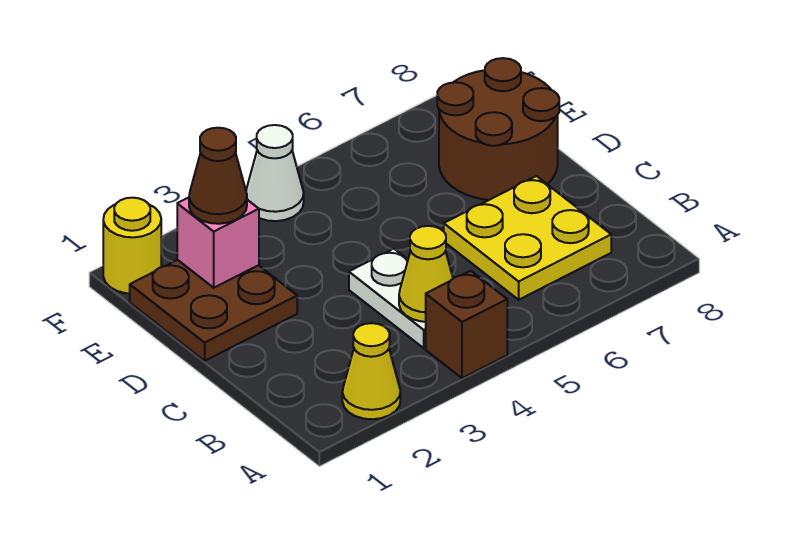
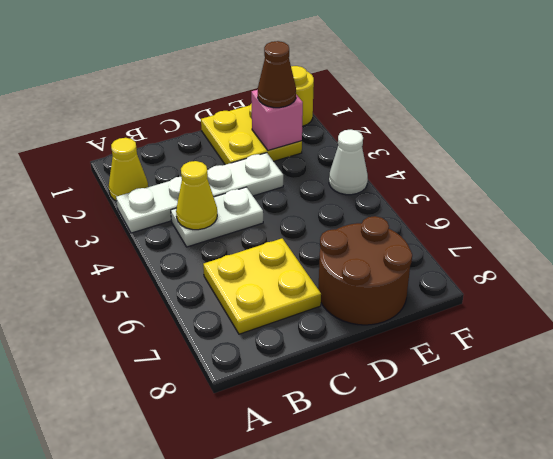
none -> white 1x4 plate [116,153,283,233]
brown 1x1 brick [426,271,507,378] -> none
brown 2x2 plate [130,260,297,361] -> yellow 2x2 plate [201,103,302,165]

